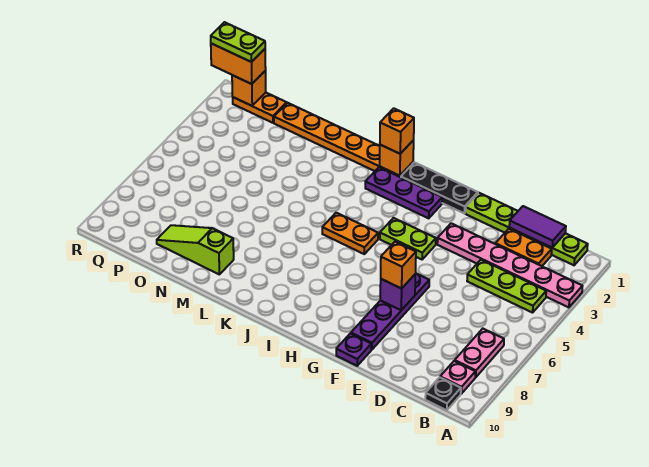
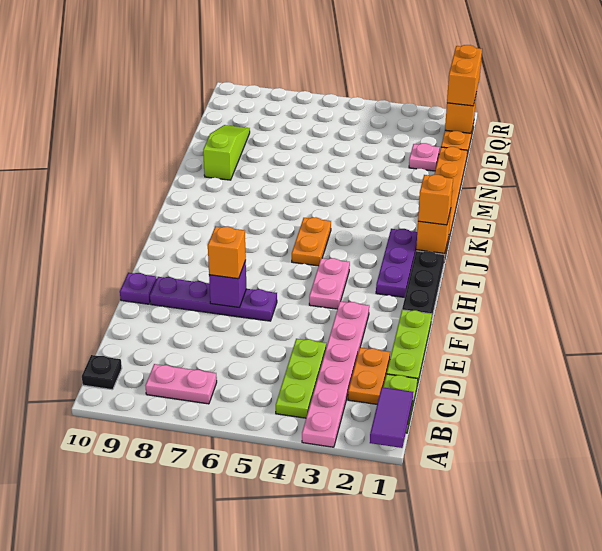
pink 1x1 plate [440,361,475,394] -> pink 1x1 plate moved to [409,143,440,171]
purple 1x2 tile [509,206,566,248] -> purple 1x2 tile moved to [370,387,413,448]
lime 1x2 plate [380,218,436,259] -> pink 1x2 plate [309,258,350,309]
lime 1x2 plate [211,22,265,62] -> none

